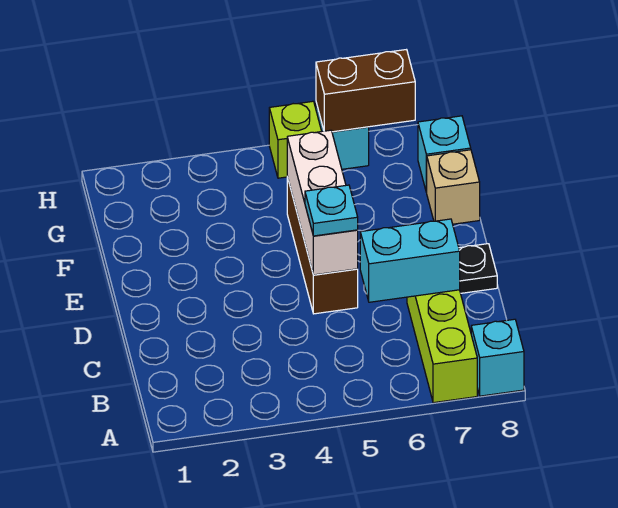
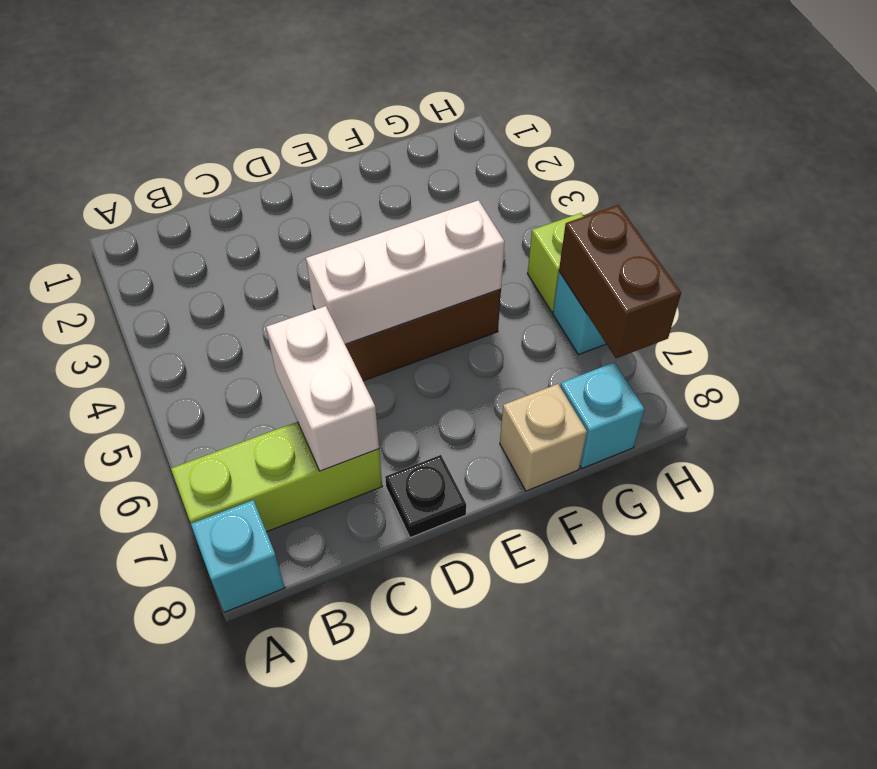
cyan 1x2 brick [360,219,460,302] -> white 1x2 brick [266,306,379,471]
cyan 1x1 plate [305,185,358,236] -> none

